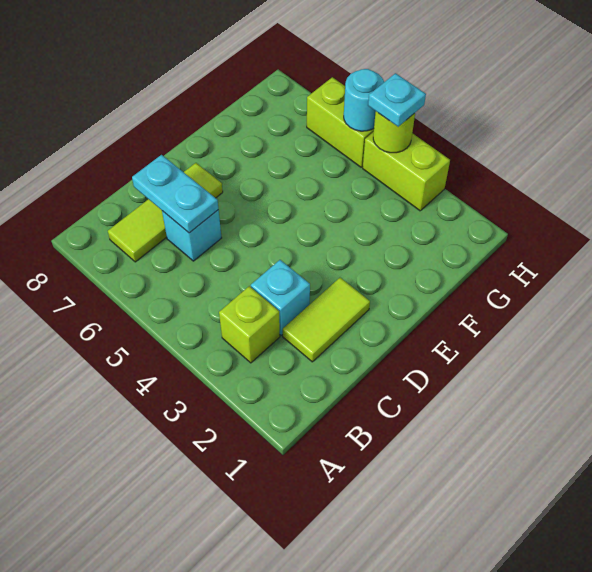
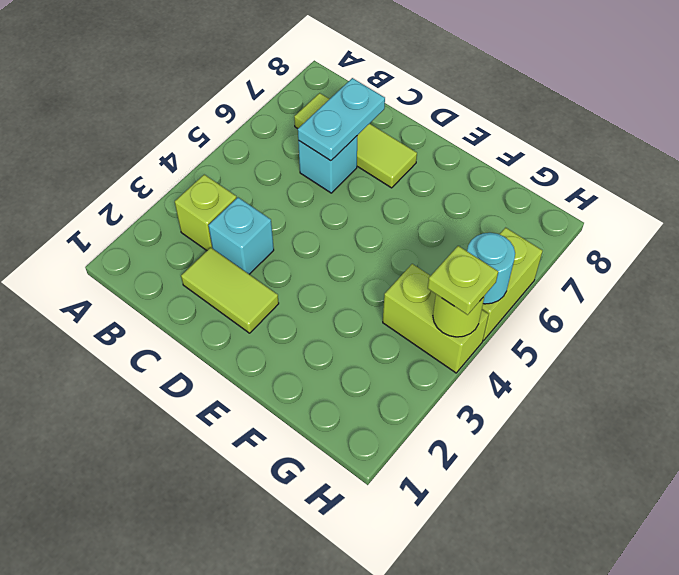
lime 1x2 brick [363,132,450,211] -> lime 1x2 brick turned to [383,264,489,373]
cyan 1x1 plate [368,73,426,127] -> lime 1x1 plate [428,246,498,315]

